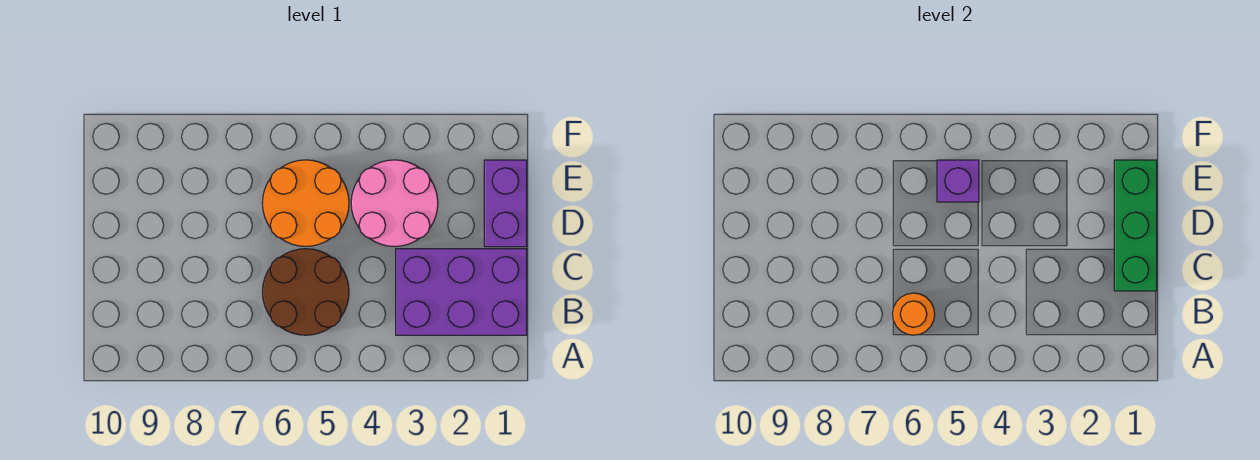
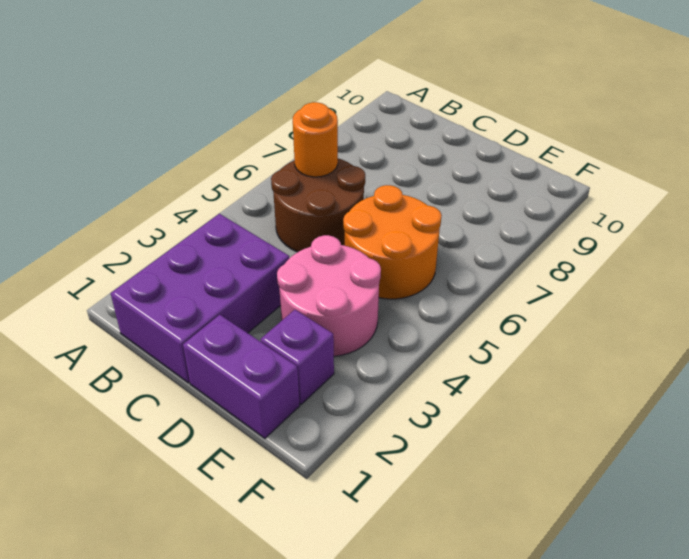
green 1x3 brick [1114,160,1157,291] -> none
purple 1x1 brick [937,160,979,202] -> purple 1x1 brick moved to [260,310,334,404]

